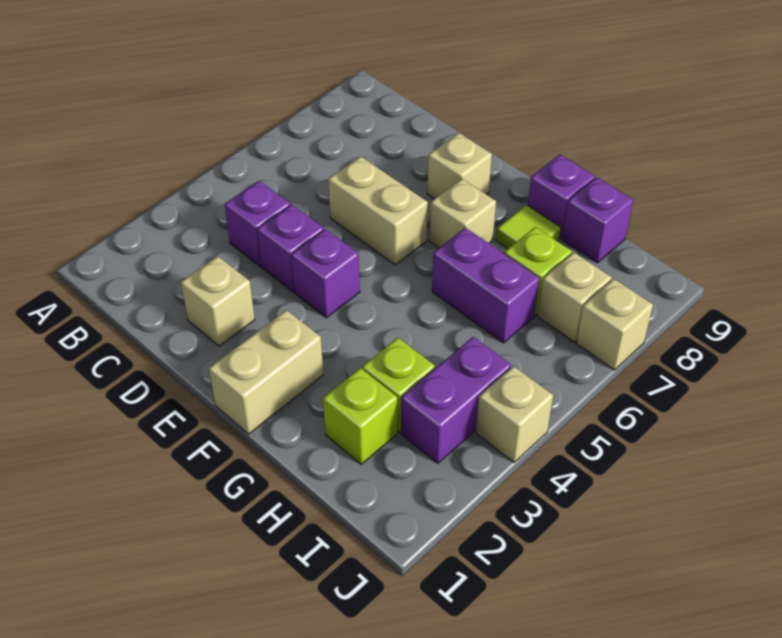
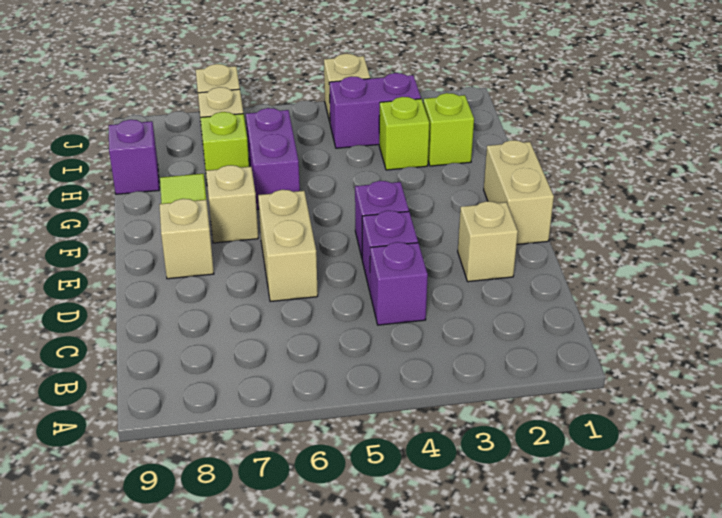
tan 1x2 brick [209,310,323,434] -> tan 1x2 brick turned to [484,140,554,244]
purple 1x1 brick [528,155,595,239] -> none

